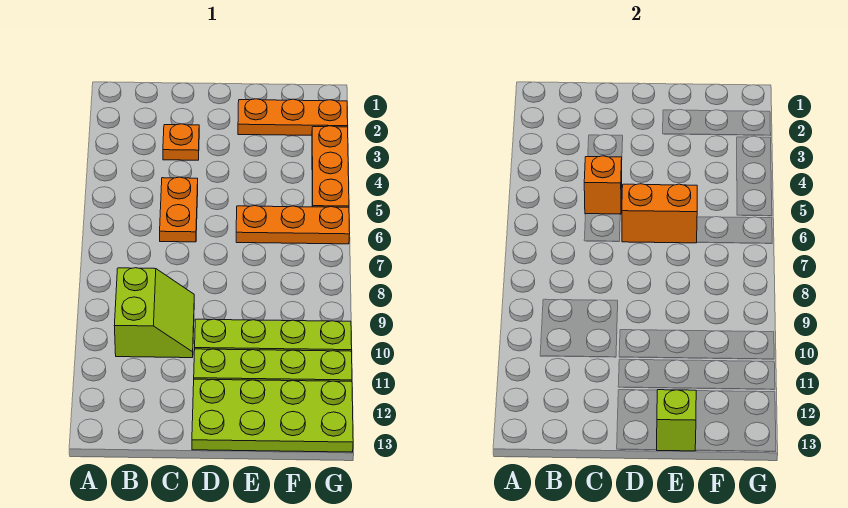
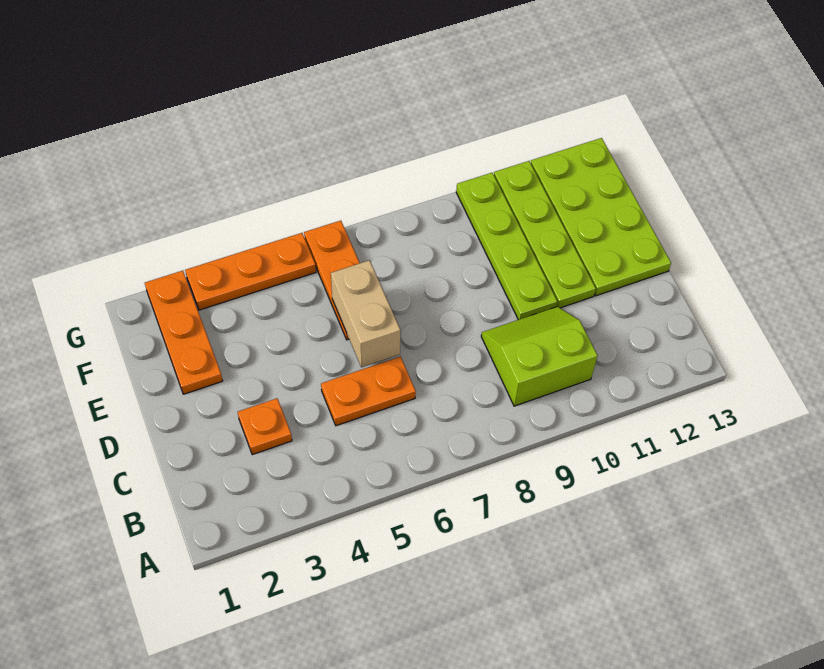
orange 1x1 brick [584,156,622,214] -> none
orange 1x2 brick [622,184,697,243] -> tan 1x2 brick [331,260,400,367]
lime 1x1 brick [657,390,696,451] -> none

